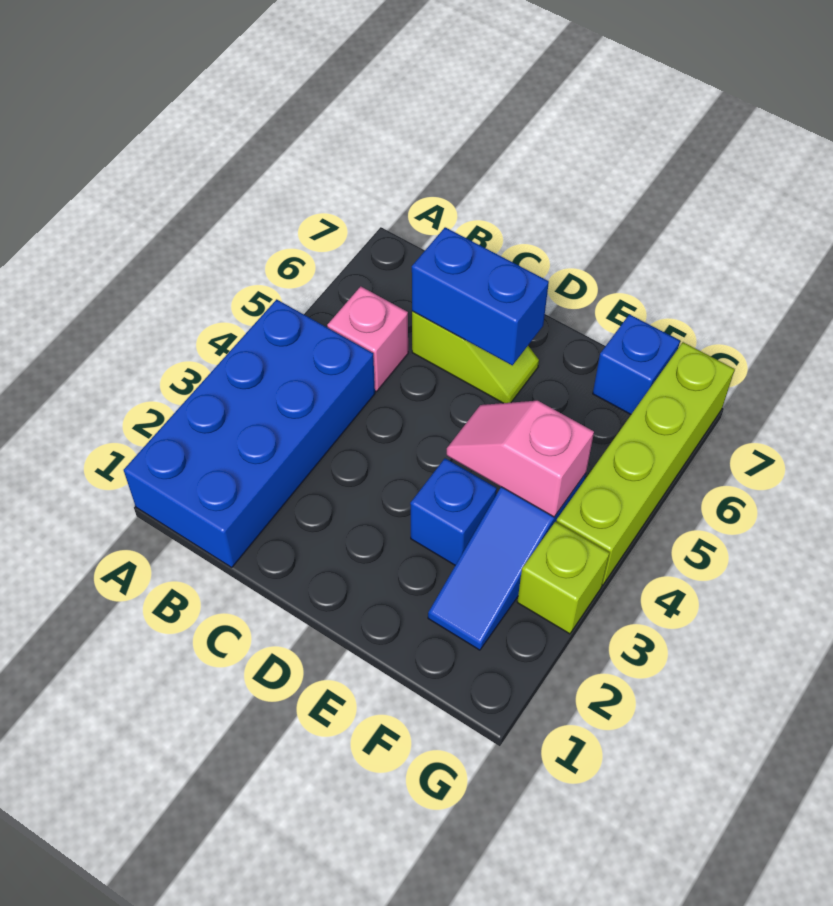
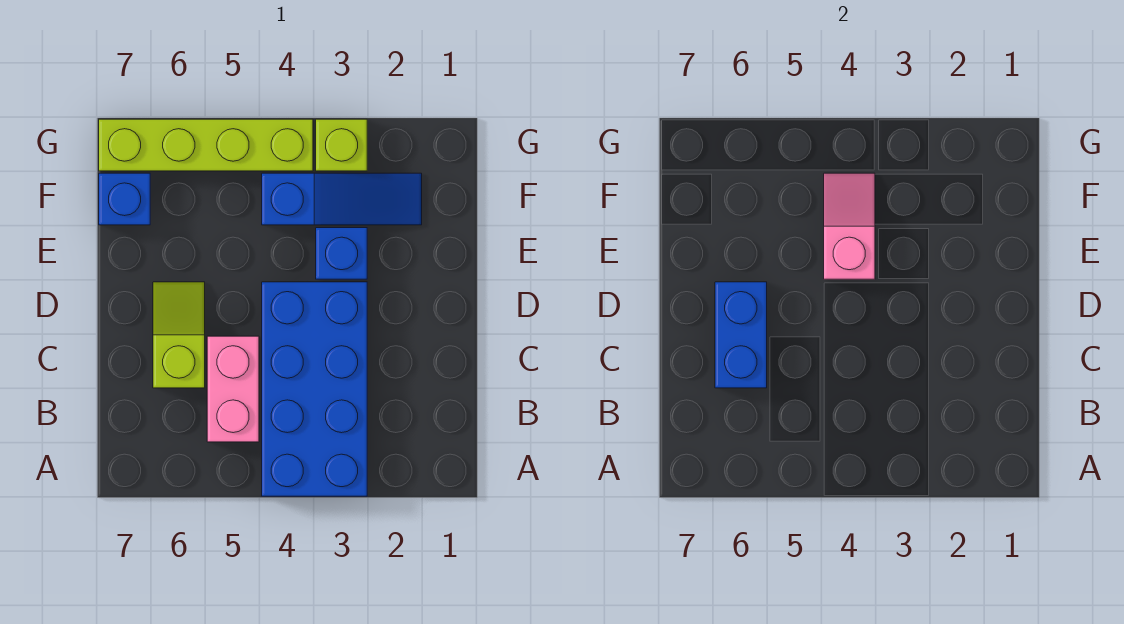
blue 2x4 brick [124,299,375,567] -> blue 2x4 brick turned to [262,282,367,496]
pink 1x1 brick [327,286,408,391] -> pink 1x2 brick [207,336,259,442]
pink 1x2 slope [447,401,594,517] -> pink 1x2 slope turned to [824,173,875,279]

